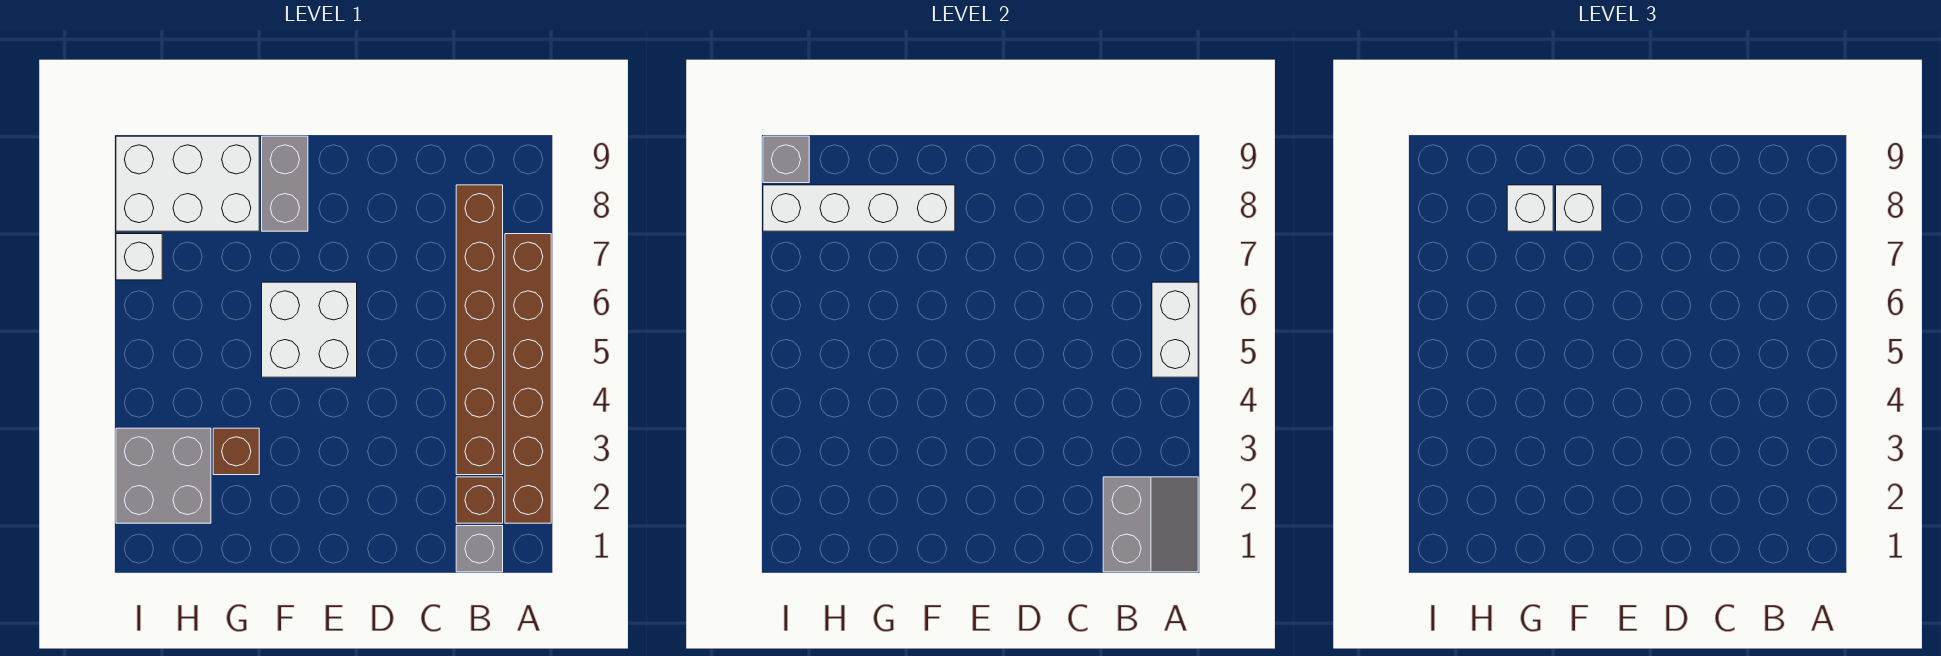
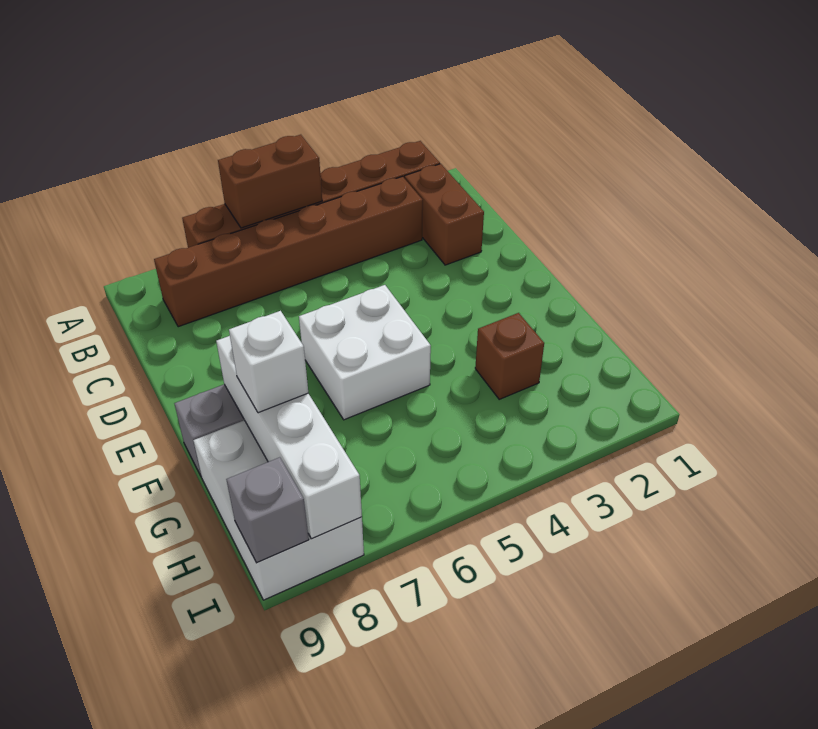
grey 2x2 slope [1103,477,1198,572] -> none
white 1x2 brick [1152,282,1198,377] -> brown 1x2 brick [218,135,322,228]
grey 1x1 brick [456,526,503,572] -> none
brown 1x1 brick [456,477,503,523] -> brown 1x2 brick [405,164,484,265]
white 1x1 brick [1556,185,1602,231] -> none
grey 2x2 brick [116,428,211,523] -> none
white 1x1 brick [116,234,162,280] -> none

